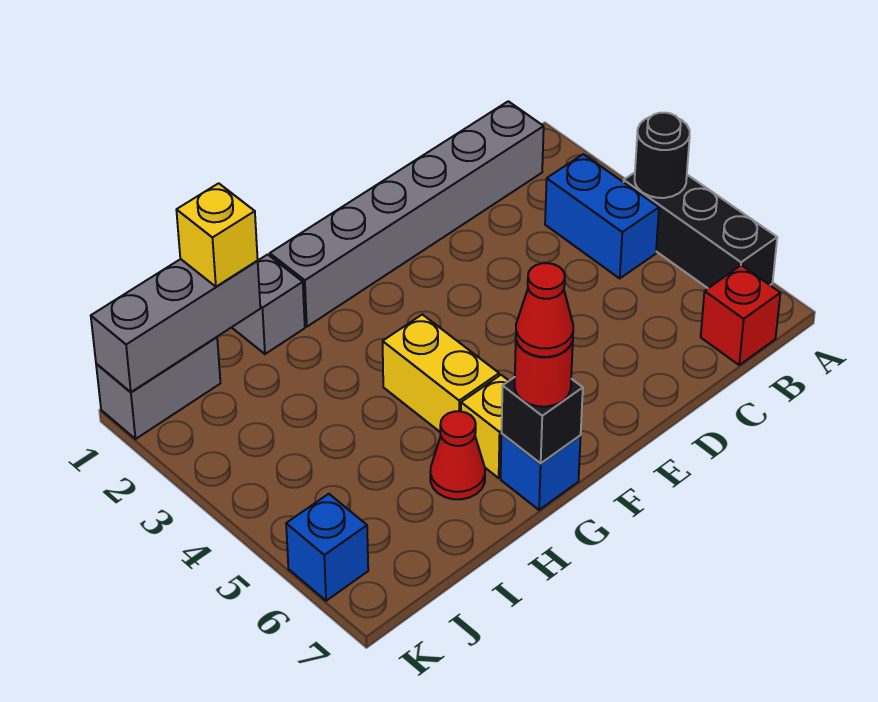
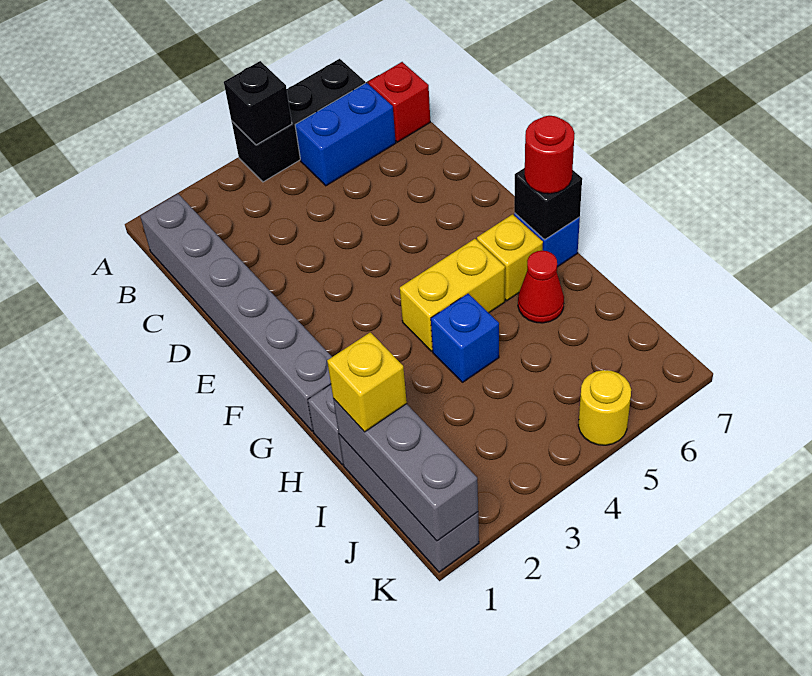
black 1x1 round brick [635,113,690,198] -> black 1x1 brick [224,61,292,145]
blue 1x2 brick [545,154,659,278] -> blue 1x2 brick moved to [295,83,396,186]
red 1x1 cone [516,263,573,357] -> none
grey 1x2 brick [96,337,220,439] -> grey 1x3 brick [339,434,479,572]
none -> yellow 1x1 round brick [578,370,631,445]
blue 1x1 brick [286,494,368,601] -> blue 1x1 brick moved to [431,294,499,382]

